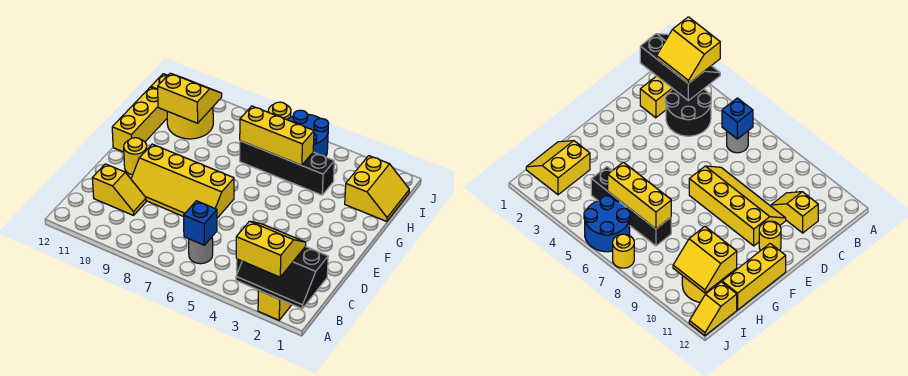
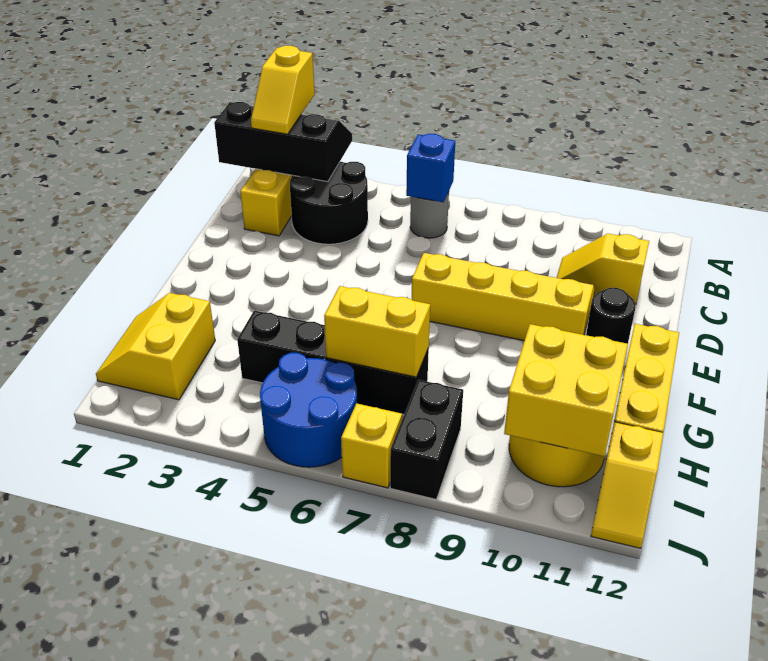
yellow 2x2 slope [236,221,306,277] -> yellow 1x2 slope [251,46,314,134]
yellow 1x1 round brick [124,138,147,175] -> black 1x1 round brick [586,288,635,344]
yellow 1x3 brick [240,106,314,165] -> yellow 1x2 brick [324,286,430,377]
yellow 2x2 slope [158,73,222,123] -> yellow 2x2 brick [504,324,628,457]
none -> black 1x2 brick [390,380,463,499]
yellow 1x1 round brick [268,102,291,120] -> yellow 1x1 brick [341,403,402,488]

